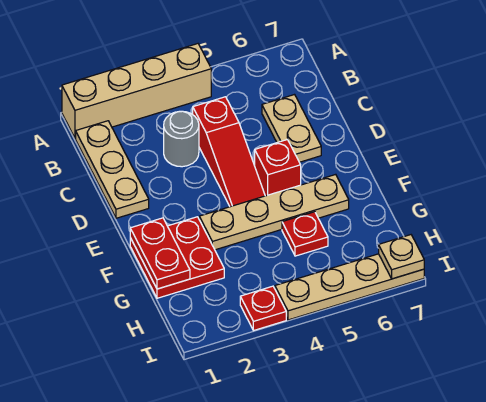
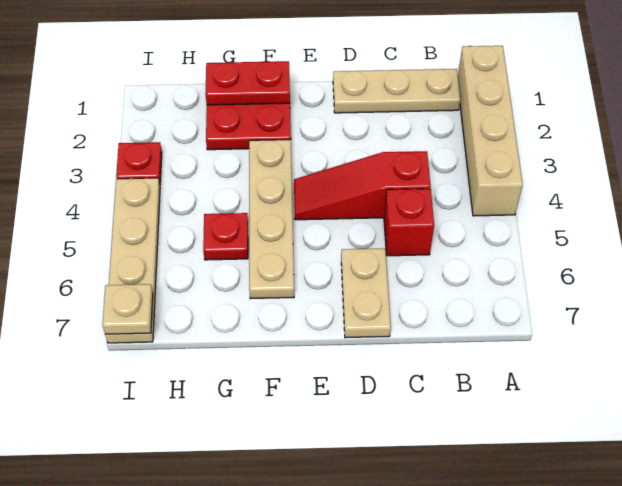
grey 1x1 round brick [164,111,199,167] -> none
tan 1x2 plate [262,95,321,162] -> tan 1x2 plate turned to [341,248,391,338]
red 1x1 brick [255,140,301,196] -> red 1x1 brick moved to [384,189,434,256]

